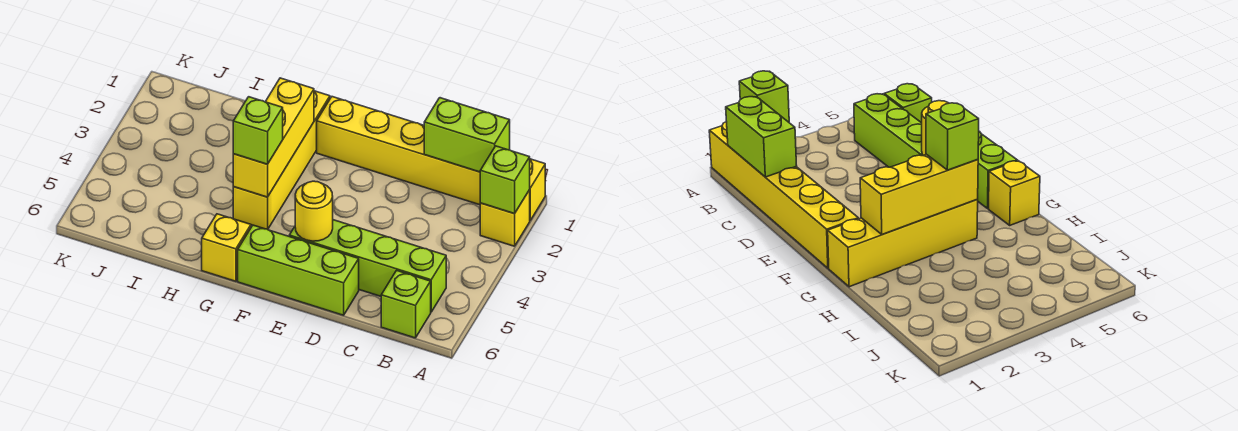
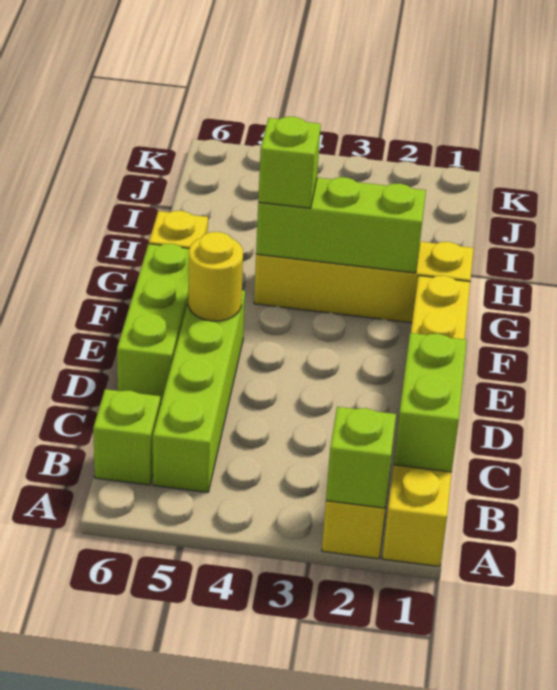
yellow 1x3 brick [233,78,314,197] -> lime 1x3 brick [256,177,426,273]

